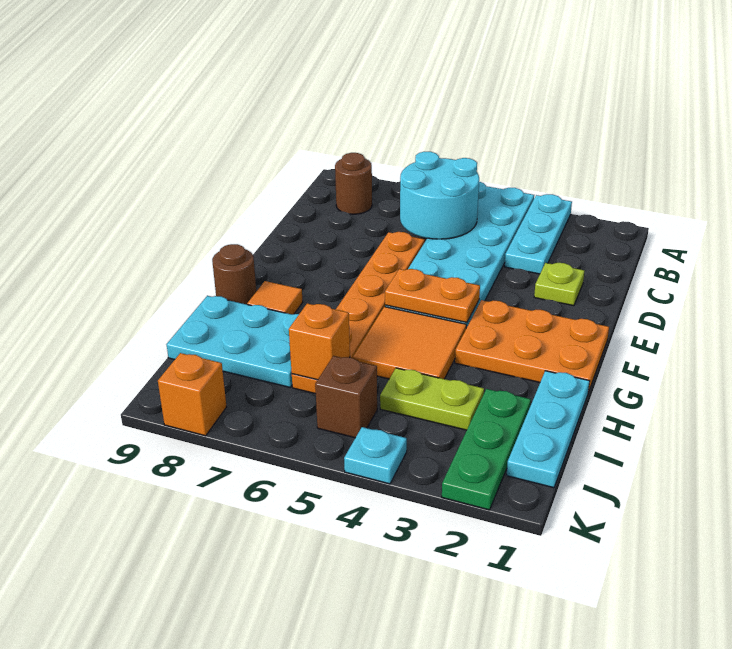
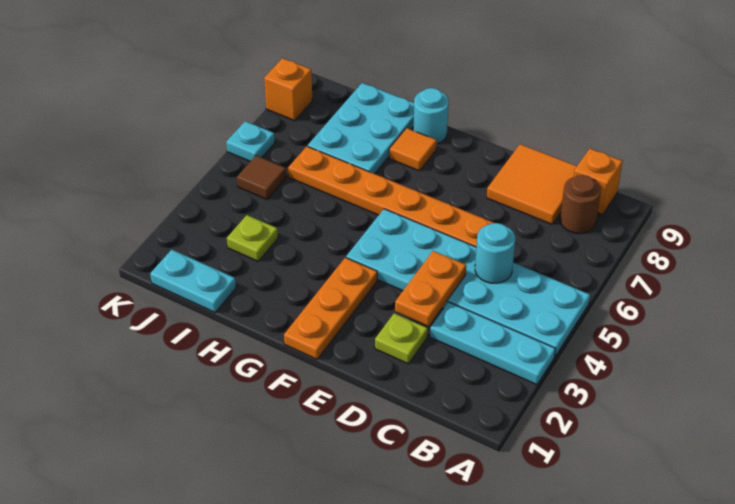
cyan 2x2 round brick [400,152,479,239] -> cyan 1x1 round brick [475,223,515,283]
orange 2x3 plate [455,300,609,393] -> orange 1x3 plate [284,257,377,359]
orange 1x2 plate [385,269,480,322] -> orange 1x2 plate moved to [395,251,466,326]
orange 2x2 tile [353,307,466,379] -> orange 2x2 tile moved to [487,144,577,224]
brown 1x1 round brick [212,244,256,304] -> cyan 1x1 round brick [413,88,449,144]
cyan 1x3 plate [506,371,590,488] -> cyan 1x2 plate [150,250,236,312]
green 1x3 plate [442,389,531,510] -> none
lime 1x2 plate [380,368,484,430] -> lime 1x1 plate [227,215,278,261]
orange 1x1 brick [289,303,350,380] -> orange 1x1 brick moved to [574,149,623,214]
brown 1x1 brick [315,356,377,438] -> brown 1x1 tile [237,156,286,199]
cyan 1x1 plate [344,427,407,484] -> cyan 1x1 plate moved to [226,121,275,162]

